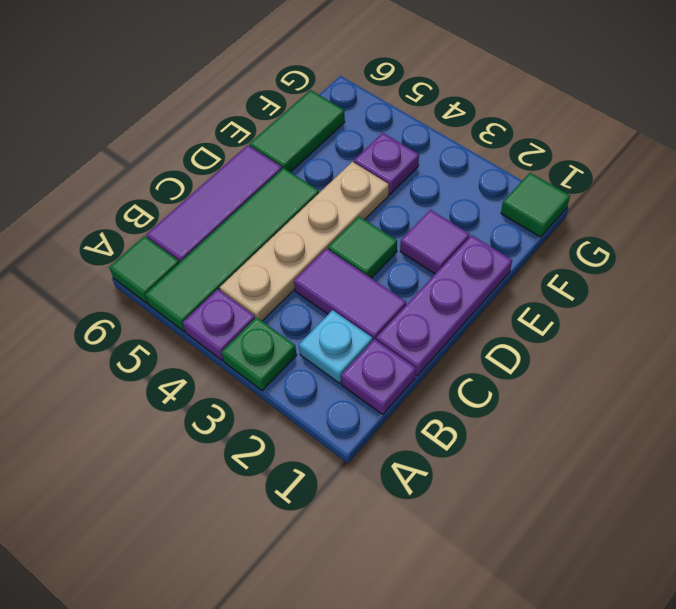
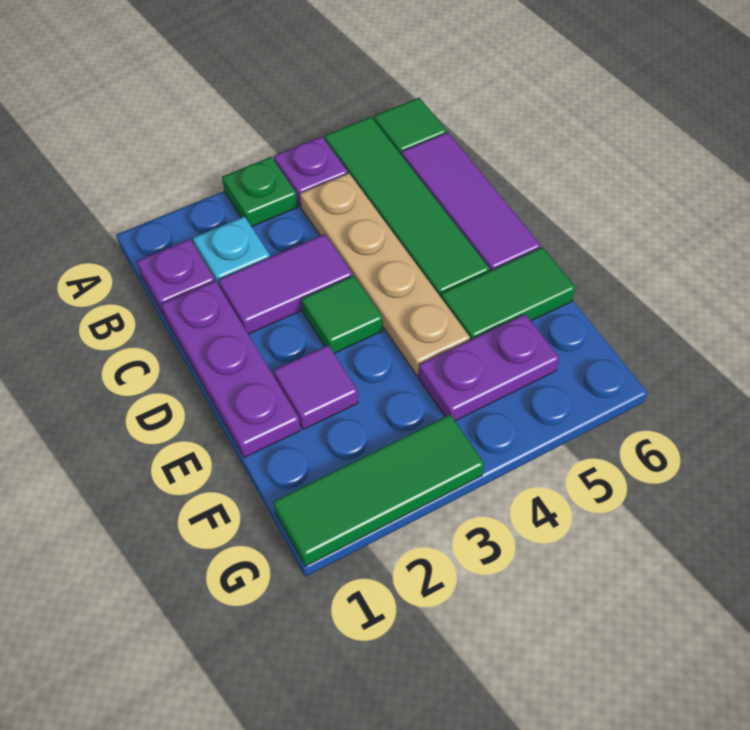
green 1x2 tile [249,90,345,172] -> green 1x2 tile turned to [441,247,575,340]
purple 1x1 plate [354,133,419,194] -> purple 1x2 plate [418,314,559,421]
green 1x1 tile [501,173,570,237] -> green 1x3 tile [273,415,484,566]

